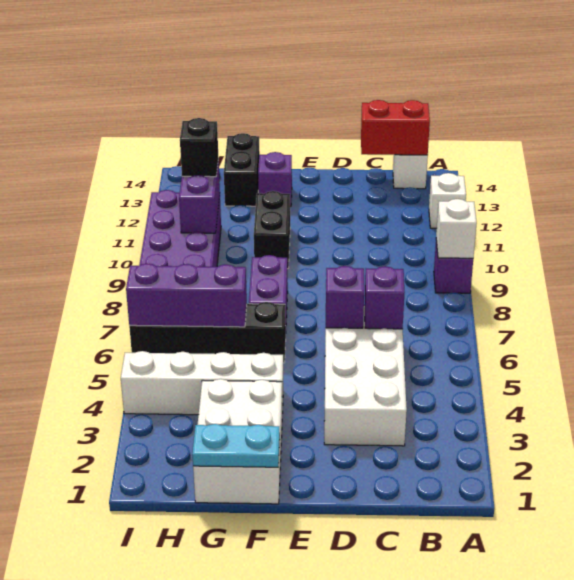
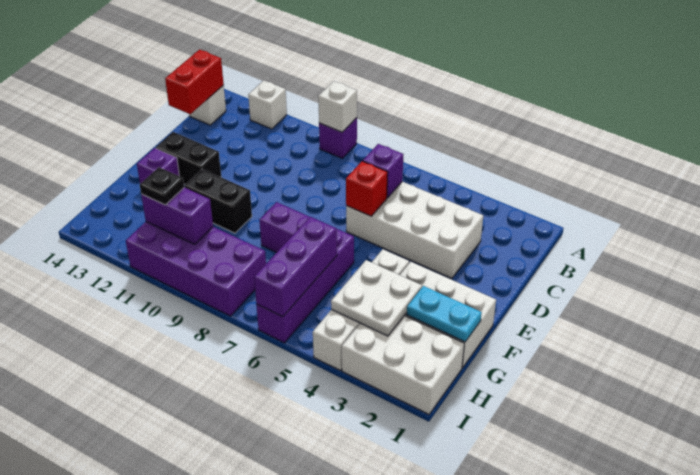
purple 1x1 brick [326,266,364,328] -> red 1x1 brick [346,161,388,216]
cyan 1x2 plate [192,424,280,467] -> cyan 1x2 plate turned to [407,286,482,342]
black 1x4 brick [129,302,286,363] -> purple 1x4 brick [256,229,354,343]
none -> white 2x2 plate [331,260,422,336]
black 1x2 brick [224,133,260,206] -> black 1x2 brick moved to [156,132,221,184]
none -> white 2x3 brick [342,316,464,414]
black 1x1 brick [180,118,218,177] -> black 1x1 plate [140,167,184,205]

